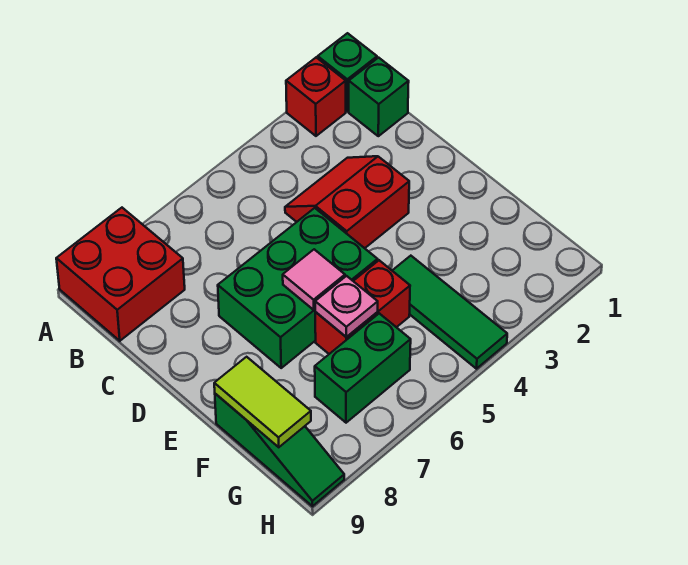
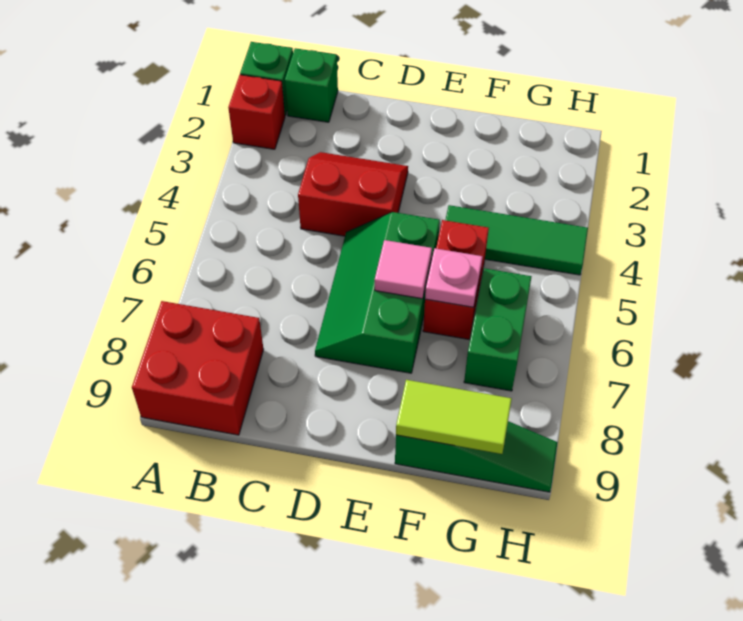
red 2x2 slope [285,156,409,248] -> red 2x2 slope turned to [298,152,408,236]
green 2x3 brick [218,208,378,368] -> green 2x3 slope [315,212,440,373]

